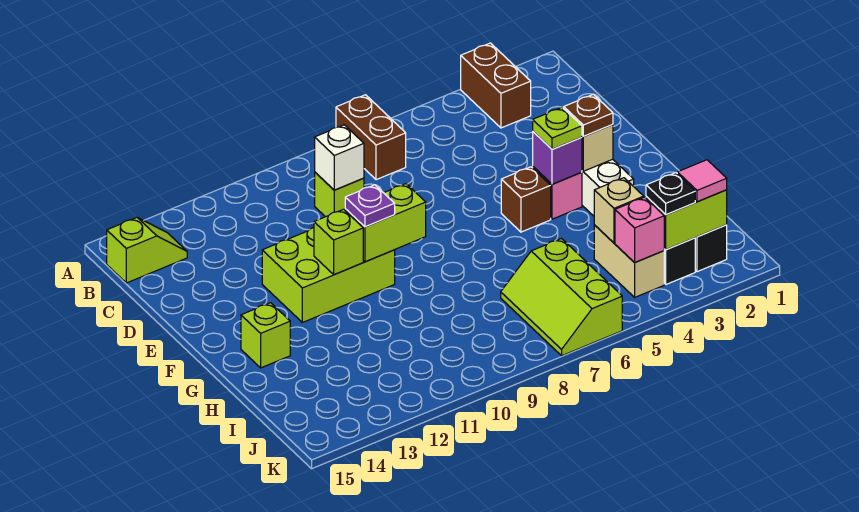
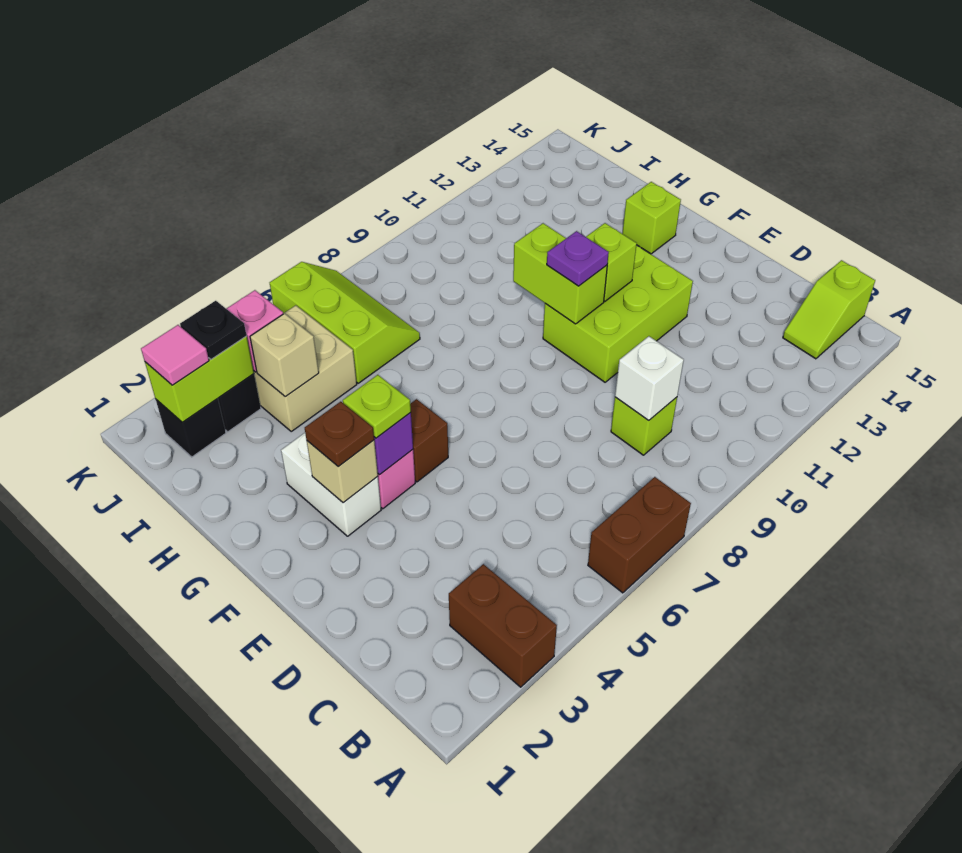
brown 1x2 brick [336,95,406,180] -> brown 1x2 brick turned to [588,477,691,593]
lime 1x2 brick [345,184,426,262] -> lime 1x2 brick turned to [513,223,607,324]
tan 1x2 brick [594,225,664,297] -> tan 2x2 brick [254,305,357,431]

